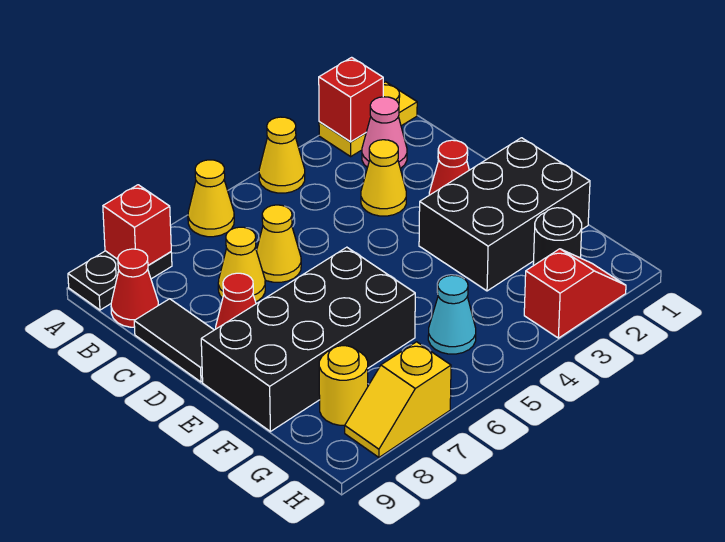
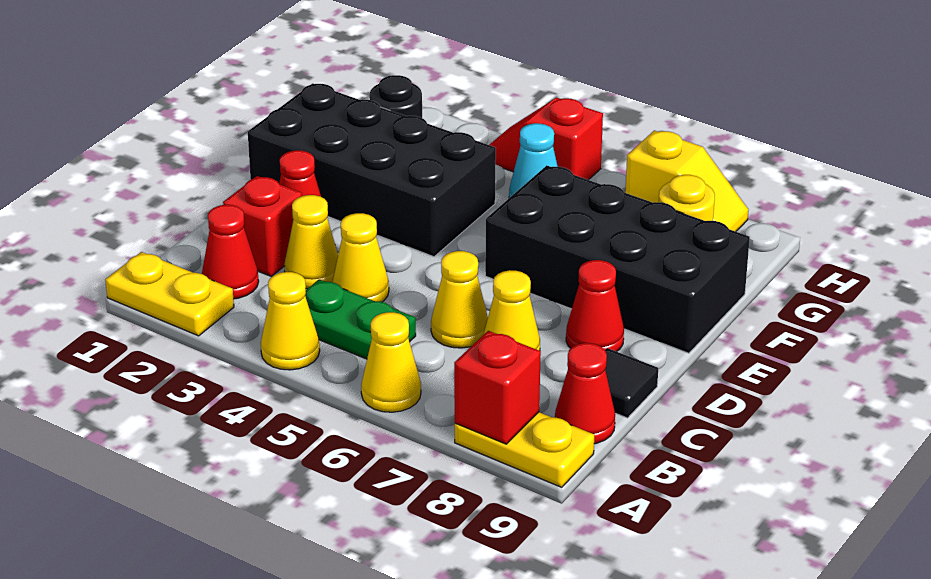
red 1x1 brick [319,57,383,142] -> red 1x1 brick moved to [223,176,302,276]
black 1x2 plate [68,251,172,310] -> yellow 1x2 plate [455,412,594,487]
pink 1x1 cone [362,97,407,168] -> red 1x1 cone [202,205,259,299]
none -> green 1x2 plate [305,279,416,359]
none -> yellow 1x1 cone [333,213,389,302]
black 1x2 tile [134,299,214,382] -> black 1x1 tile [605,348,658,418]
black 2x3 brick [419,138,590,291] -> black 2x4 brick [248,83,496,257]
red 1x2 slope [524,249,626,338] -> red 1x2 slope moved to [489,98,603,180]

